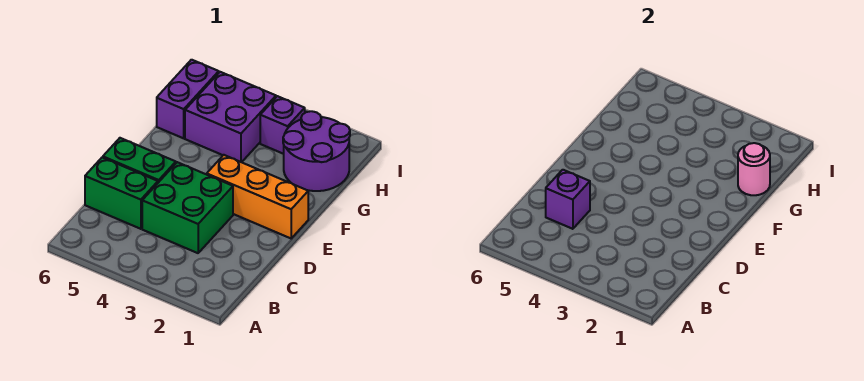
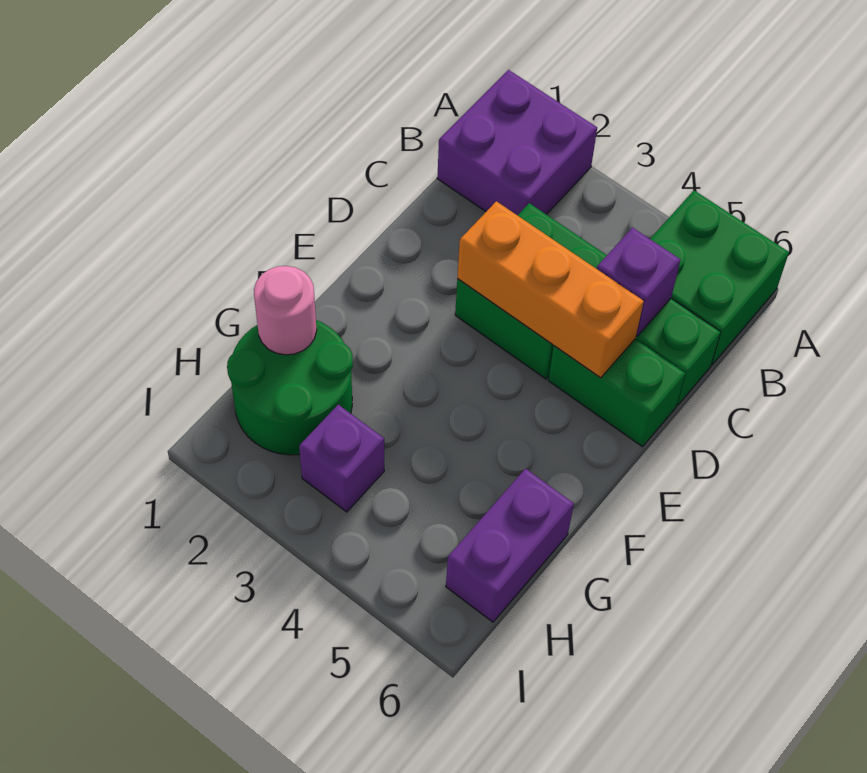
none -> green 2x2 brick [650,191,789,365]
orange 1x3 brick [207,155,308,238] -> orange 1x3 brick moved to [457,201,644,378]
purple 2x2 round brick [283,111,350,191] -> green 2x2 round brick [227,320,353,455]
purple 2x2 brick [185,72,276,162] -> purple 2x2 brick moved to [437,70,597,215]

